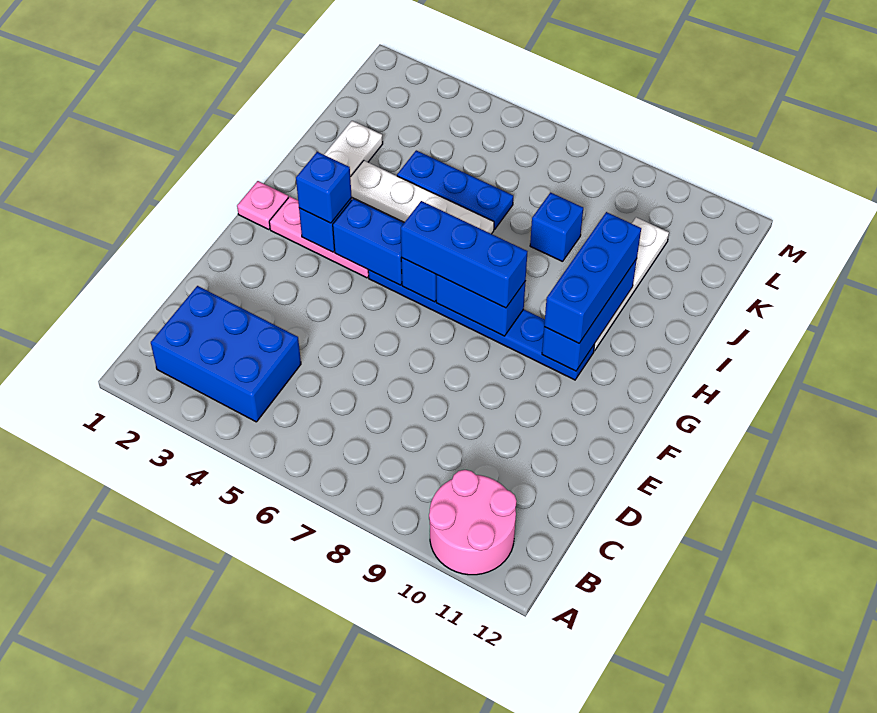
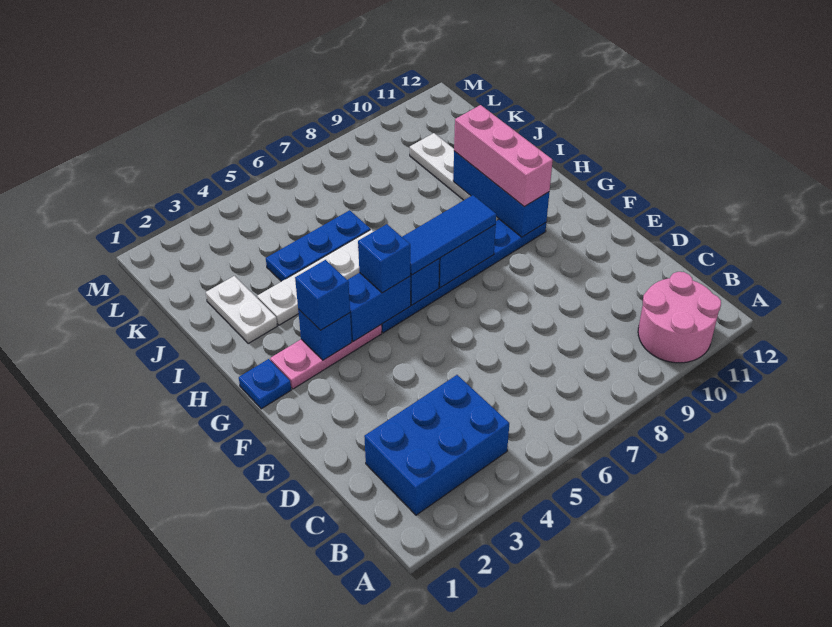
pink 1x1 plate [237,181,288,229] -> blue 1x1 plate [239,359,291,409]
blue 1x3 brick [401,201,527,308] -> blue 1x3 tile [402,195,496,275]
blue 1x3 brick [544,212,641,343] -> pink 1x3 brick [454,105,553,207]
blue 1x1 brick [530,193,583,262] -> blue 1x1 brick moved to [358,224,410,293]

